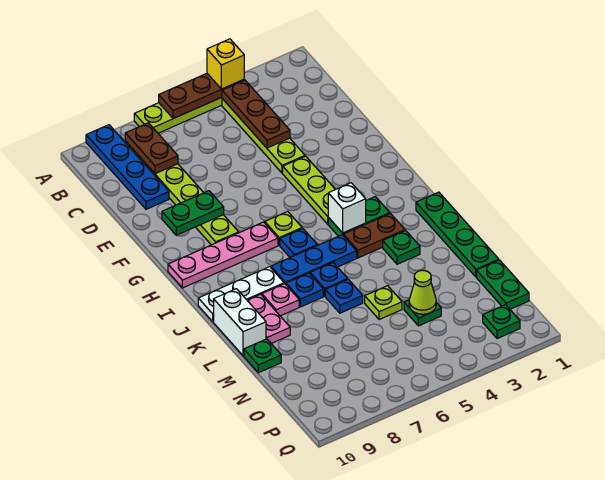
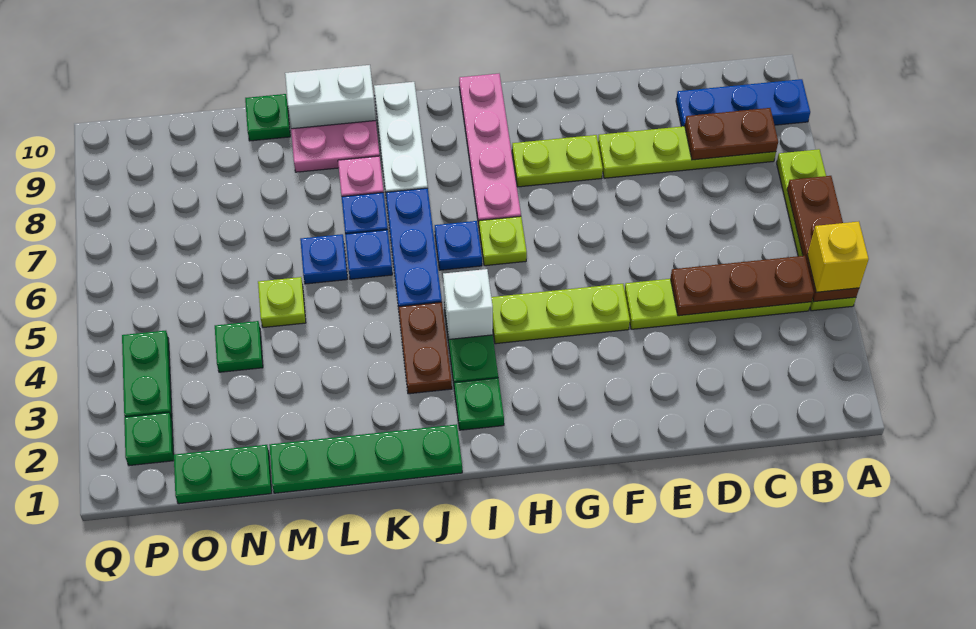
blue 1x4 plate [86,125,169,209] -> blue 1x3 plate [676,79,810,126]
green 1x2 plate [162,191,224,235] -> green 1x2 plate moved to [122,331,172,419]
green 1x1 plate [383,230,420,264] -> green 1x1 plate moved to [454,378,504,430]
lime 1x1 cone [409,270,436,314] -> none

